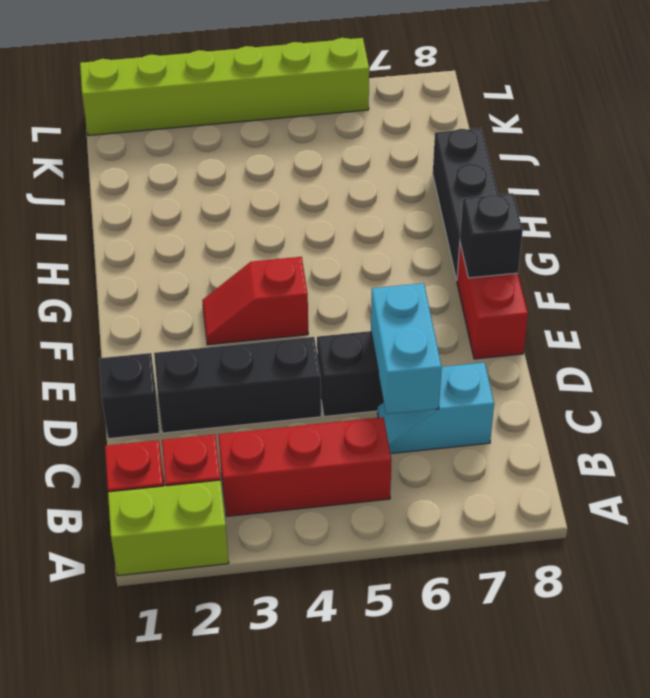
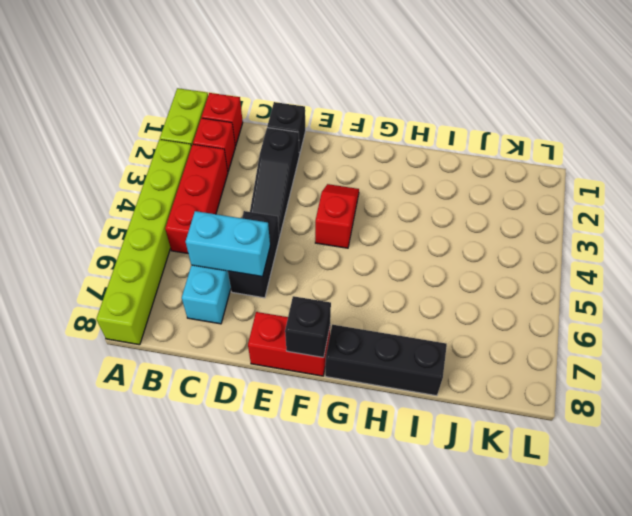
black 1x3 brick [154,337,321,433] -> black 1x3 slope [250,128,299,237]
lime 1x6 brick [80,38,369,136] -> lime 1x6 brick moved to [96,139,191,345]

